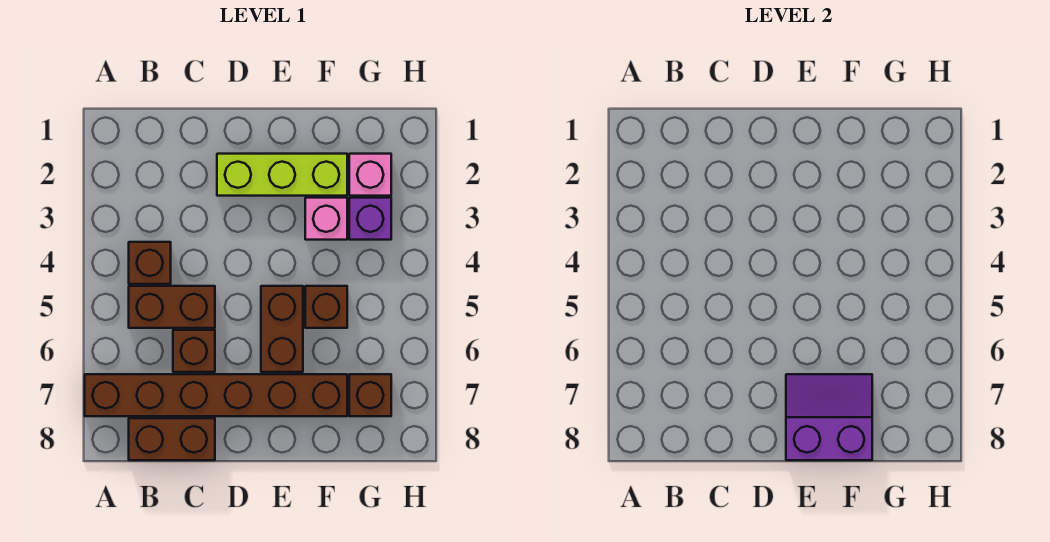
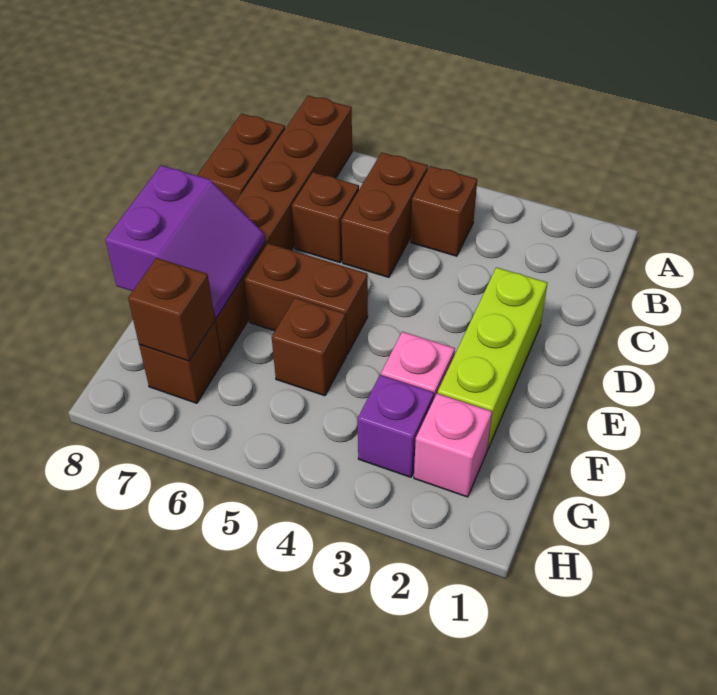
none -> brown 1x1 brick [128,258,215,361]

